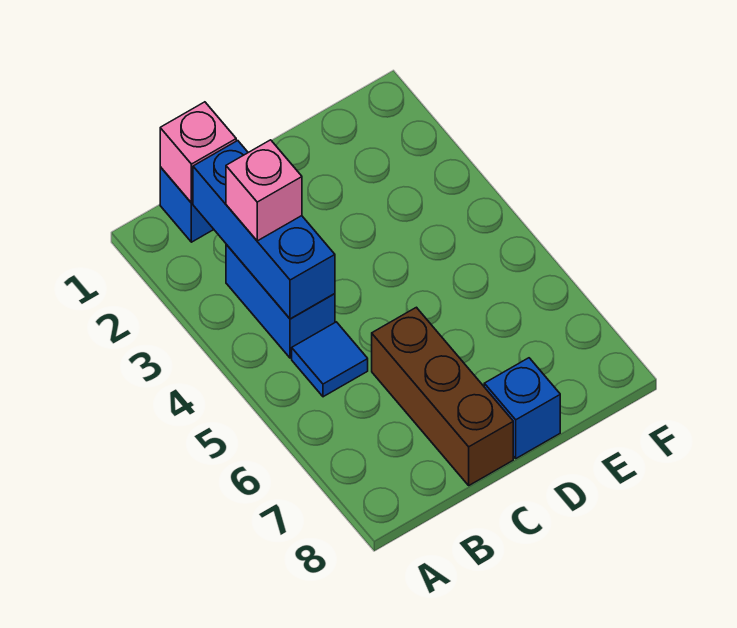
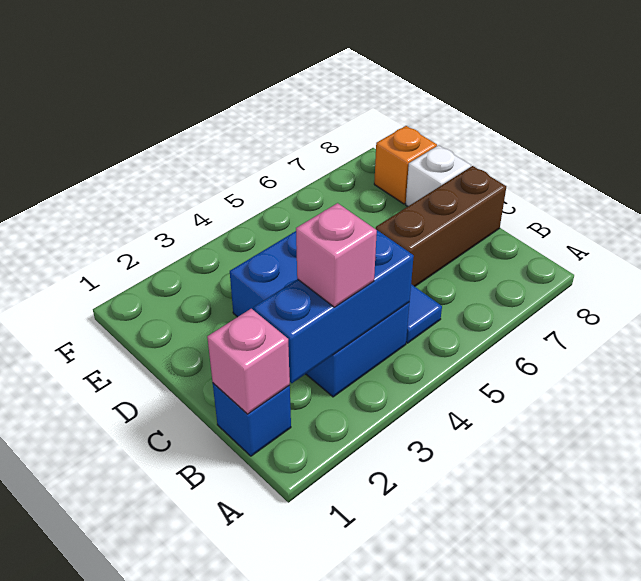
blue 1x2 brick [226,244,335,358] -> blue 2x3 brick [230,231,409,397]
blue 1x1 brick [484,358,560,458] -> white 1x1 brick [406,145,471,207]
none -> orange 1x1 brick [374,126,437,204]

